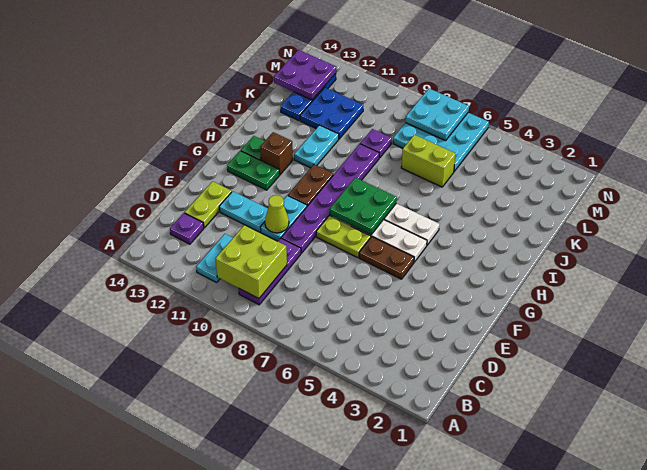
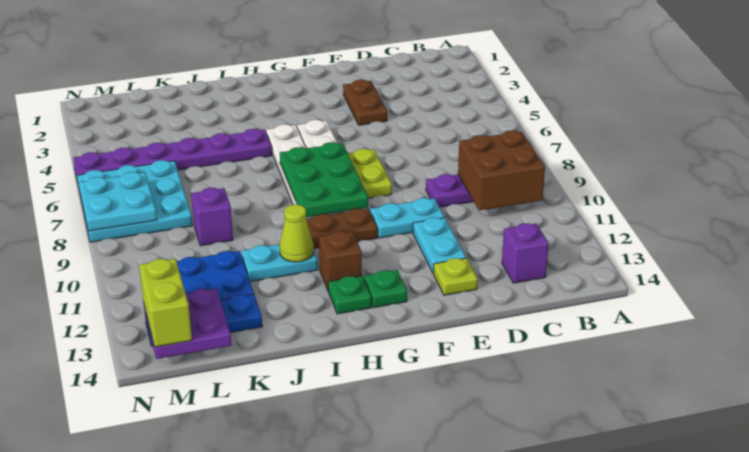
lime 2x2 brick [216,225,287,299] -> brown 2x2 brick [458,131,545,210]
cyan 1x2 plate [196,234,233,282] -> none
purple 1x1 plate [170,213,204,244] -> purple 1x1 brick [502,223,549,283]
lime 1x2 plate [185,181,232,228] -> lime 1x1 plate [434,258,478,295]
purple 1x6 plate [281,144,379,253] -> purple 1x6 plate moved to [73,129,272,182]
lime 1x1 cone [265,195,289,233] -> lime 1x1 cone moved to [279,205,314,262]
brown 1x2 plate [359,237,414,279] -> brown 1x2 plate moved to [343,80,387,125]
green 2x2 plate [330,178,397,235] -> green 2x3 plate [280,142,368,217]
green 1x2 plate [227,151,280,190] -> green 1x1 plate [364,270,407,308]
lime 1x2 brick [401,135,456,187] -> lime 1x2 brick moved to [139,259,192,347]
purple 1x1 plate [360,129,392,158] -> purple 1x1 brick [191,188,233,246]

